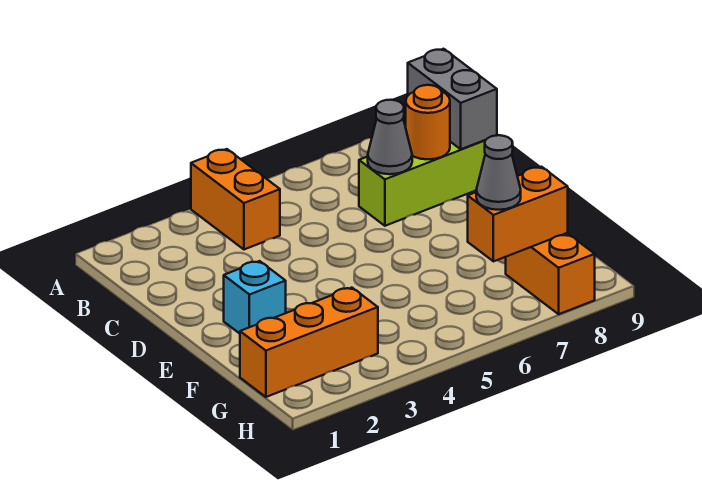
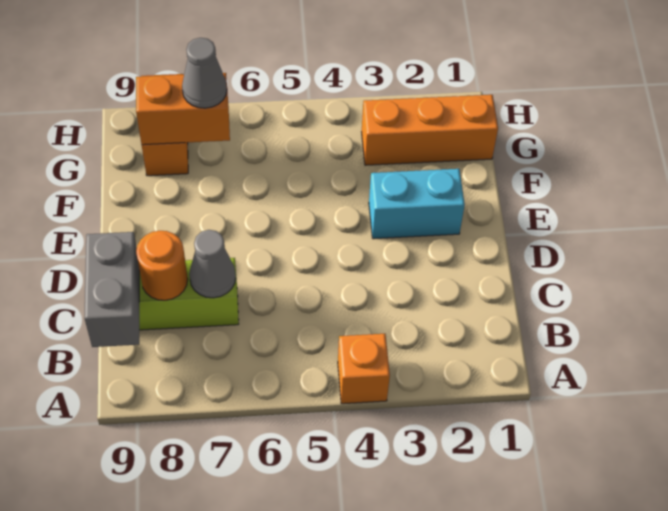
orange 1x2 brick [191,149,280,249] -> orange 1x1 brick [338,334,390,404]
cyan 1x1 brick [224,261,286,334] -> cyan 1x2 brick [369,169,465,239]

